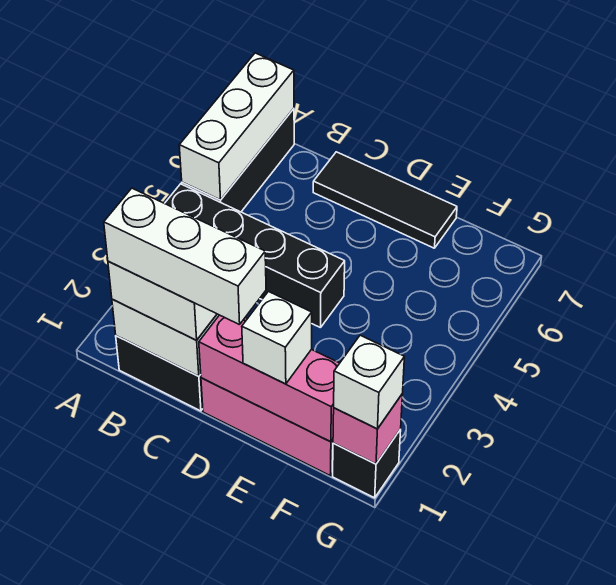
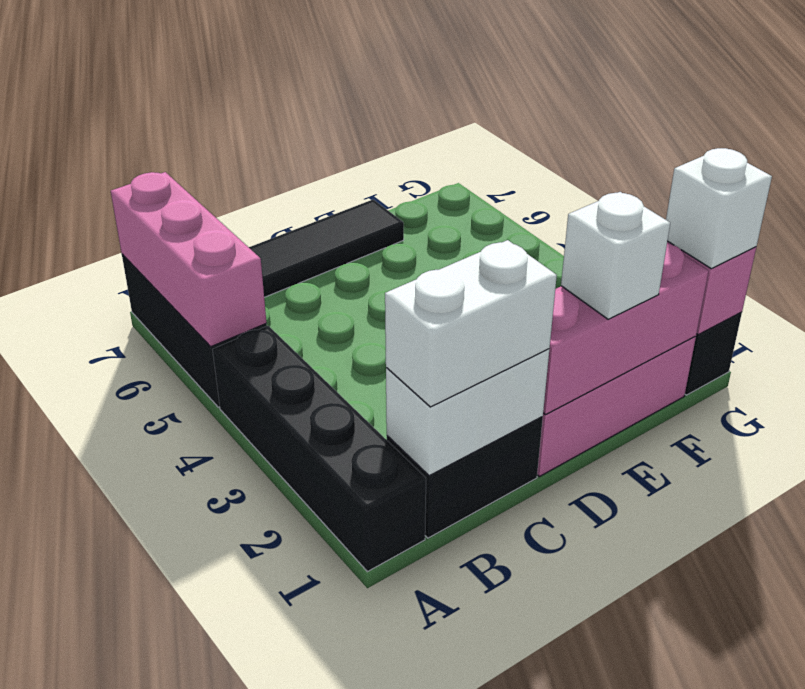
black 1x4 brick [165,184,345,328] -> black 1x4 brick turned to [212,326,426,572]
white 1x3 brick [179,53,294,200] -> pink 1x3 brick [111,172,266,347]
white 1x3 brick [104,188,266,325] -> none

